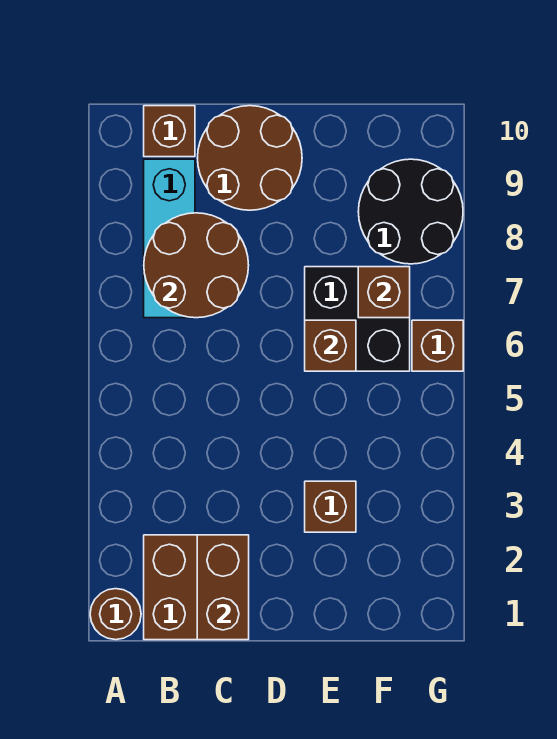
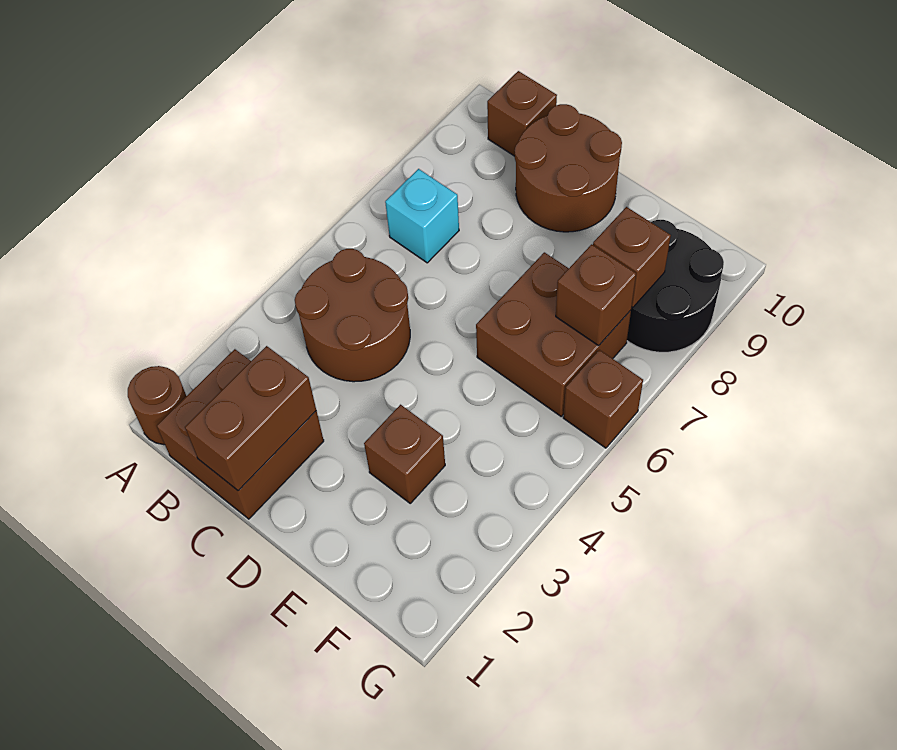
cyan 1x3 brick [144,159,195,318] -> cyan 1x1 brick [385,169,459,263]
brown 2x2 round brick [144,213,249,318] -> brown 2x2 round brick moved to [295,249,410,382]
black 2x2 brick [305,267,410,371] -> brown 2x2 brick [476,252,631,416]
brown 1x1 brick [305,320,356,371] -> brown 1x1 brick moved to [593,207,671,308]

